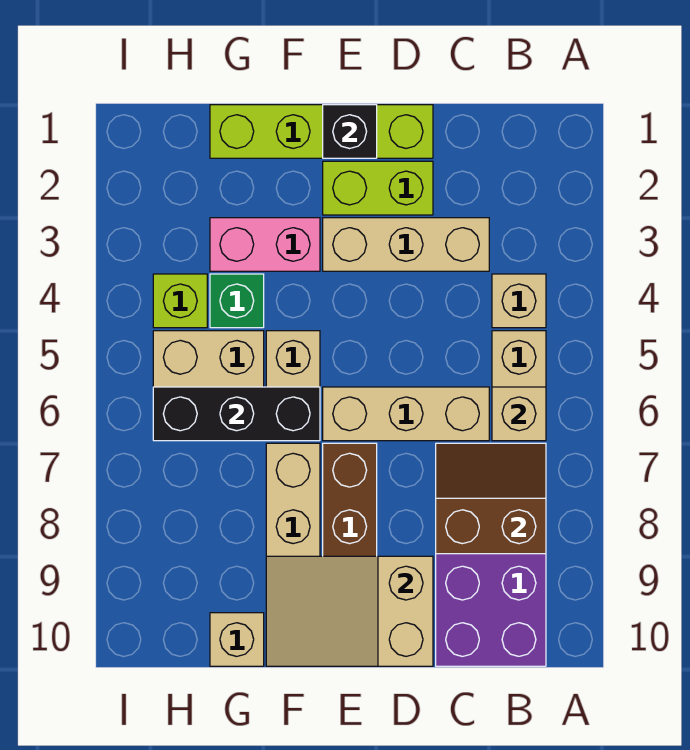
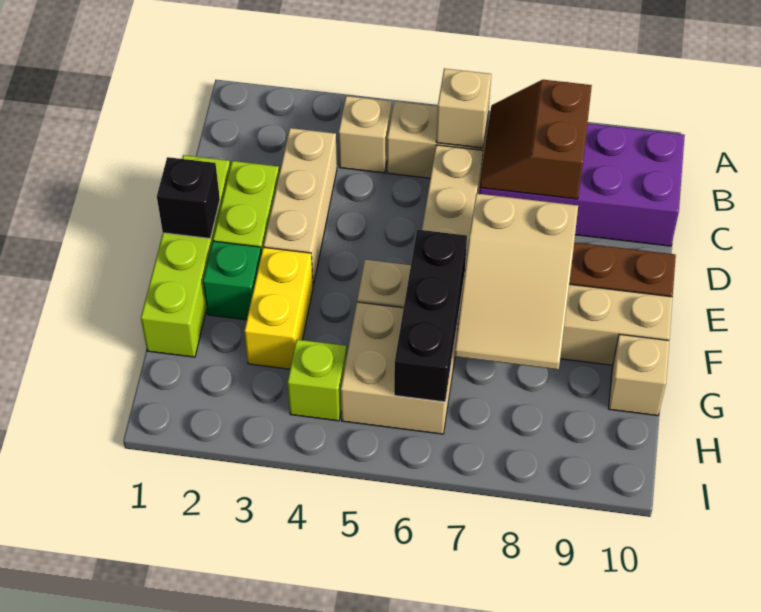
tan 2x3 slope [266,556,433,666] -> tan 2x3 slope moved to [455,194,578,370]
pink 1x2 brick [210,218,320,271] -> yellow 1x2 brick [245,247,313,369]
green 1x1 brick [210,274,264,328] -> green 1x1 brick moved to [203,241,261,320]

